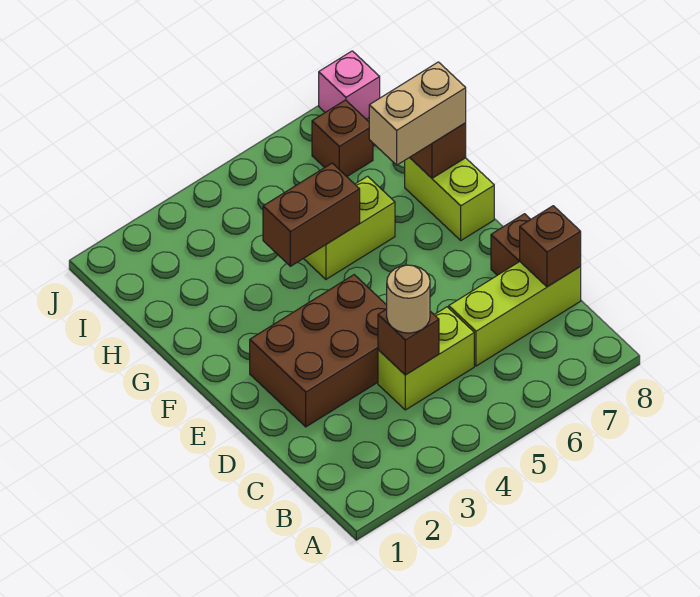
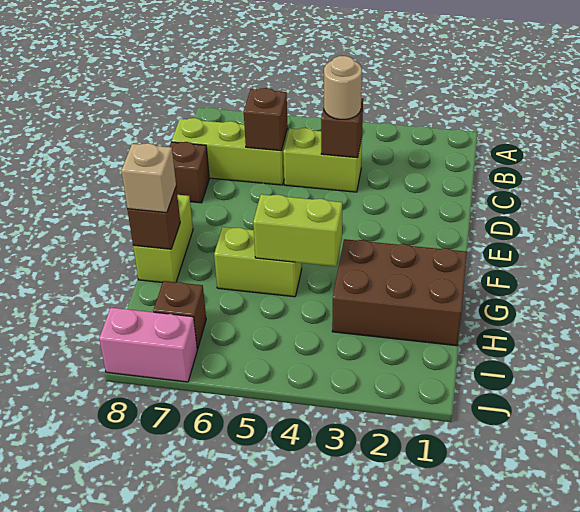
brown 1x1 brick [520,206,581,287] -> brown 1x1 brick moved to [244,88,288,151]
brown 2x3 brick [250,275,387,427] -> brown 2x3 brick moved to [332,239,467,346]
brown 1x2 brick [263,163,360,266] -> lime 1x2 brick [253,194,342,266]
tan 1x2 brick [369,62,466,165] -> tan 1x1 brick [121,143,176,213]
pink 1x1 brick [319,51,380,120] -> pink 1x2 brick [99,308,197,382]

